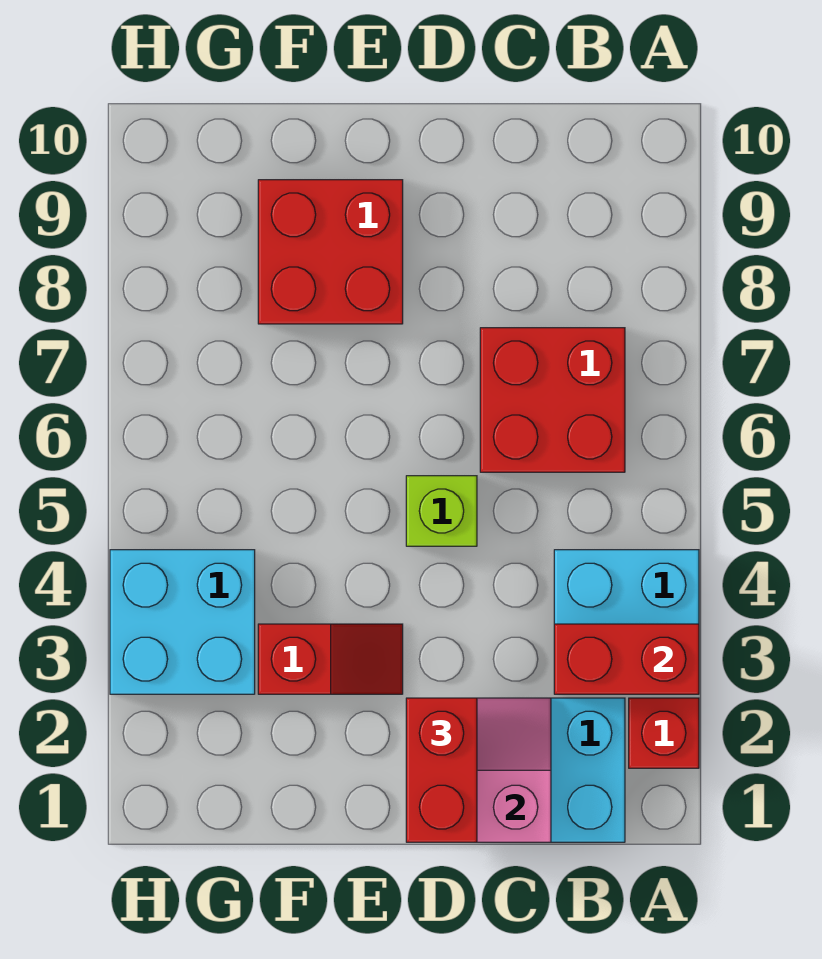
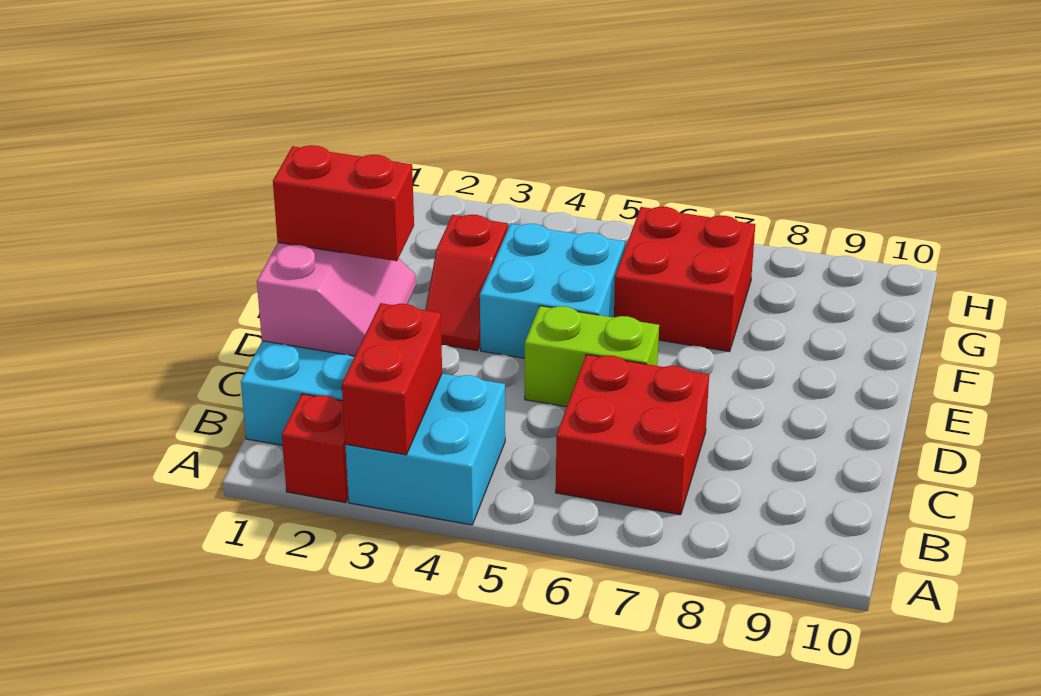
lime 1x1 brick [406,476,477,546] -> lime 1x2 brick [525,306,659,407]
red 2x2 brick [258,180,403,324] -> red 2x2 brick moved to [614,207,755,352]
cyan 2x2 brick [110,550,255,694] -> cyan 2x2 brick moved to [480,224,625,358]

